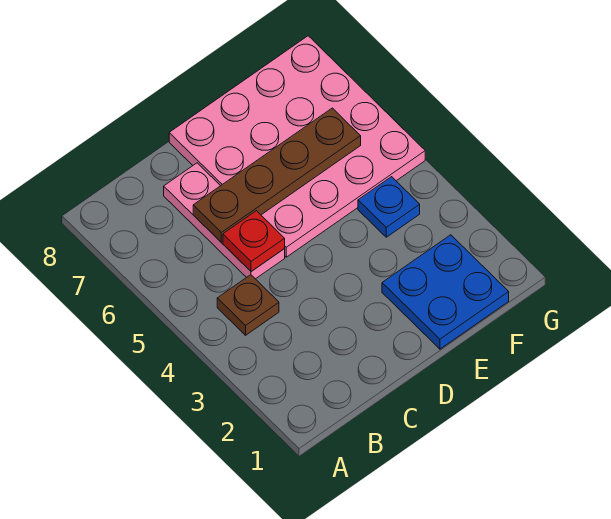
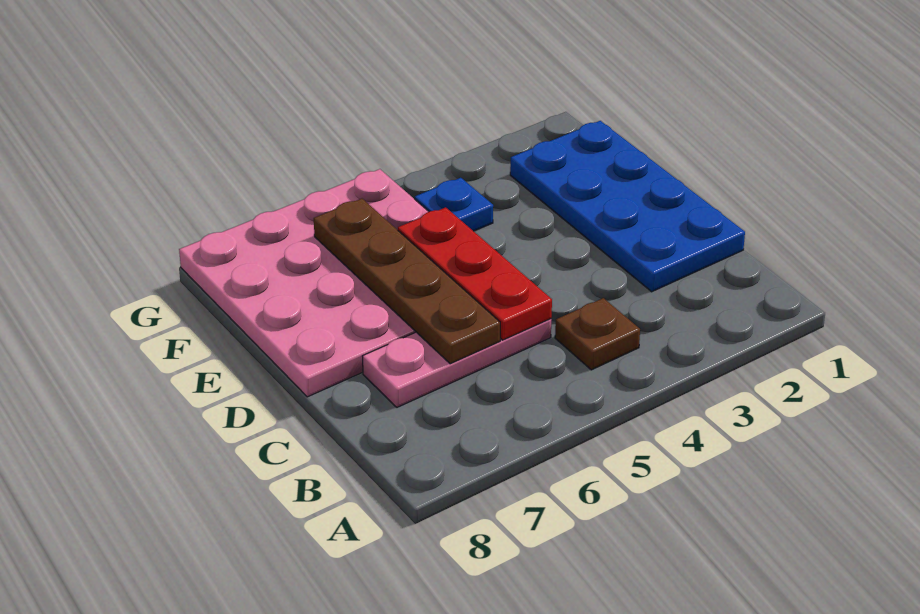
red 1x1 plate [223,211,285,271] -> red 1x3 plate [398,207,552,340]
blue 2x2 plate [382,235,509,349] -> blue 2x4 plate [510,121,745,292]

